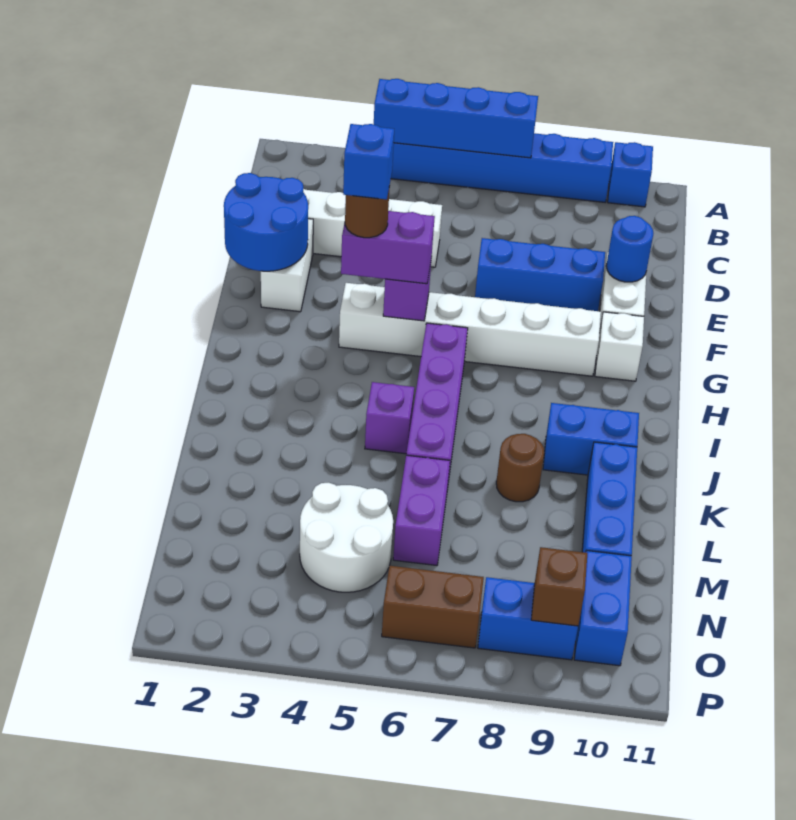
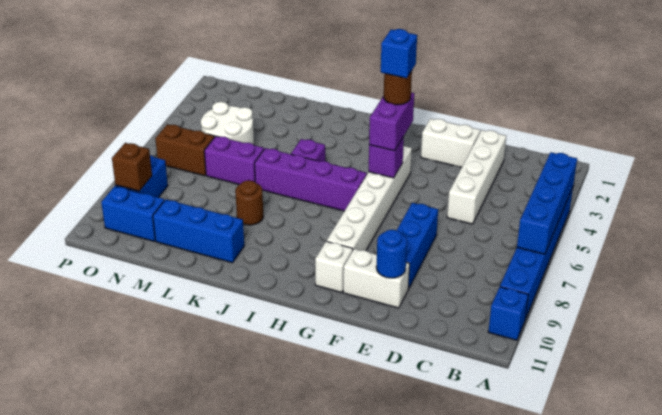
blue 2x2 round brick [224,173,308,271] -> none
blue 1x2 brick [543,403,639,475] -> none
brown 1x2 brick [382,566,484,648] -> brown 1x2 brick turned to [155,124,215,176]

